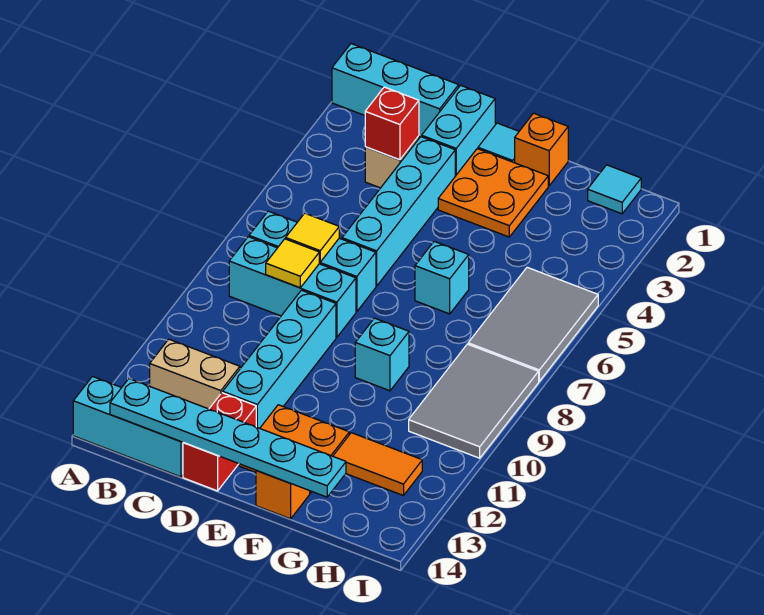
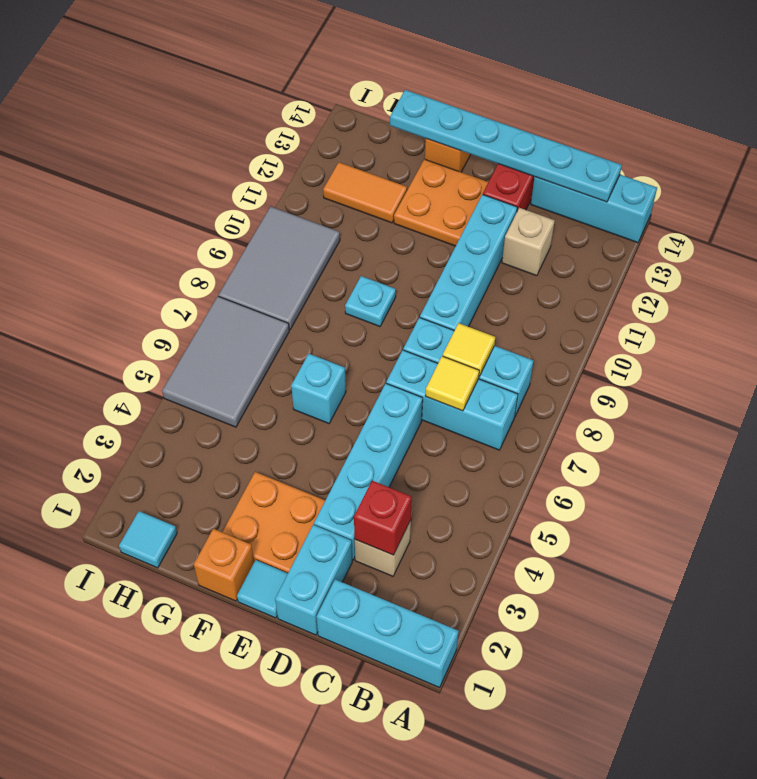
tan 1x2 brick [150,339,240,409] -> tan 1x1 brick [502,208,555,276]
cyan 1x1 brick [355,318,409,391] -> cyan 1x1 plate [345,276,396,327]

